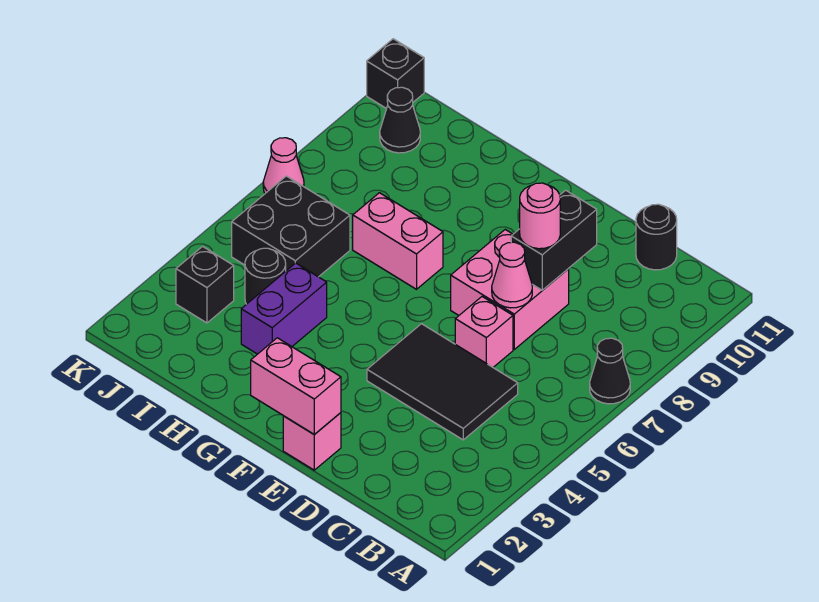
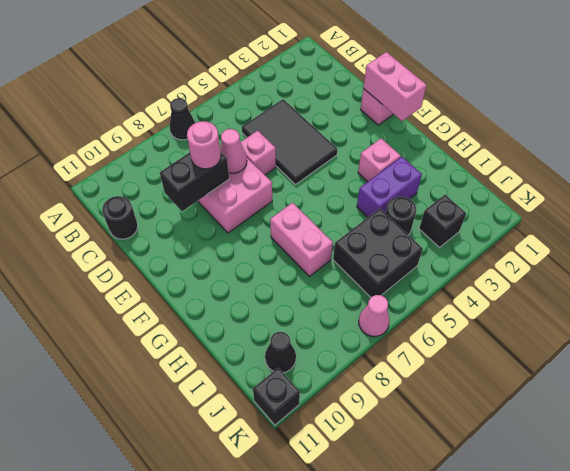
none -> pink 1x1 brick [358,138,401,182]

